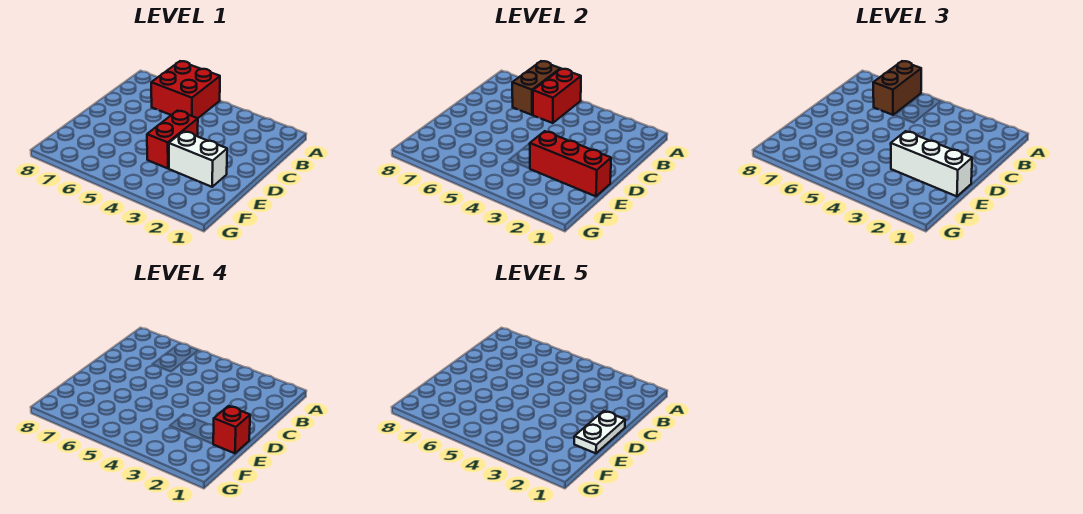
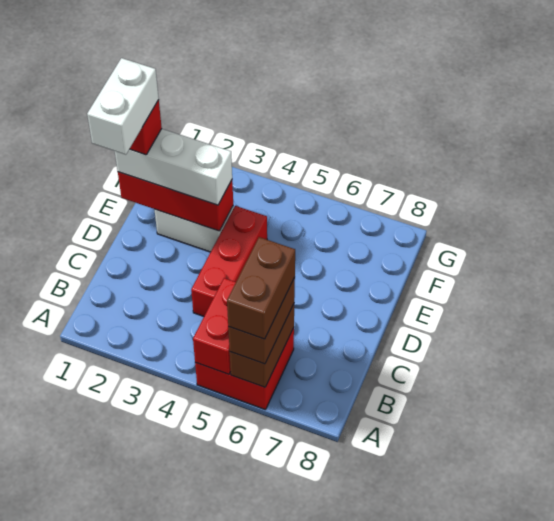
none -> brown 1x2 brick [227,237,295,339]
white 1x2 plate [574,411,625,453] -> white 1x2 brick [87,58,159,155]
red 1x2 brick [147,111,198,168] -> red 1x3 brick [191,206,267,316]

